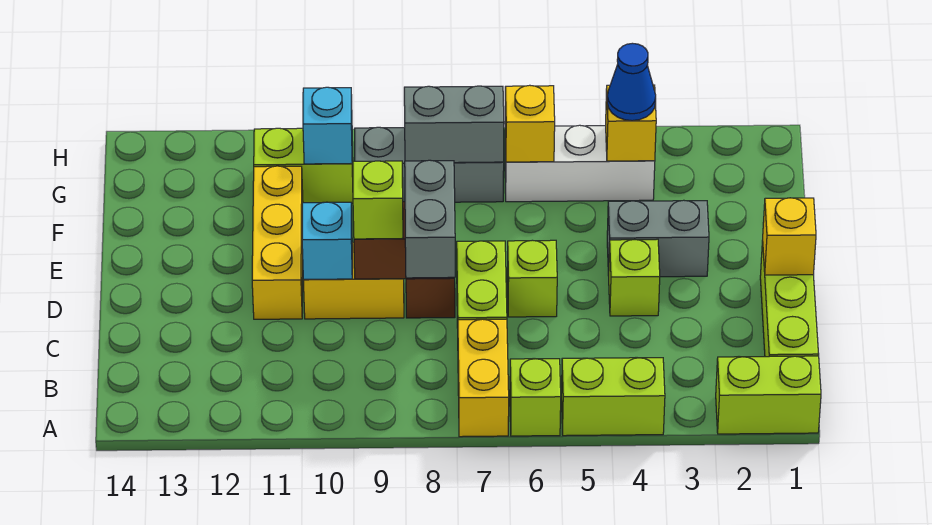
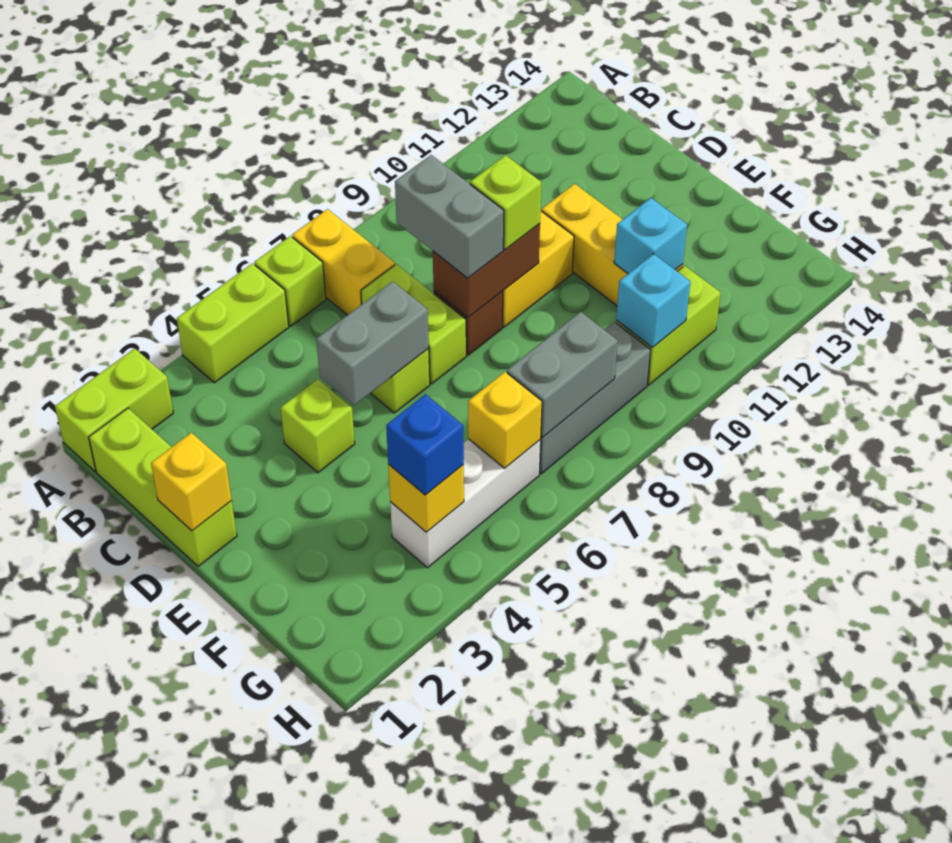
cyan 1x1 brick [302,202,352,279] -> cyan 1x1 brick moved to [614,198,687,274]
grey 1x2 brick [607,200,709,277] -> grey 1x2 brick moved to [316,281,429,405]
blue 1x1 cone [607,43,656,121] -> blue 1x1 brick [386,394,464,495]

